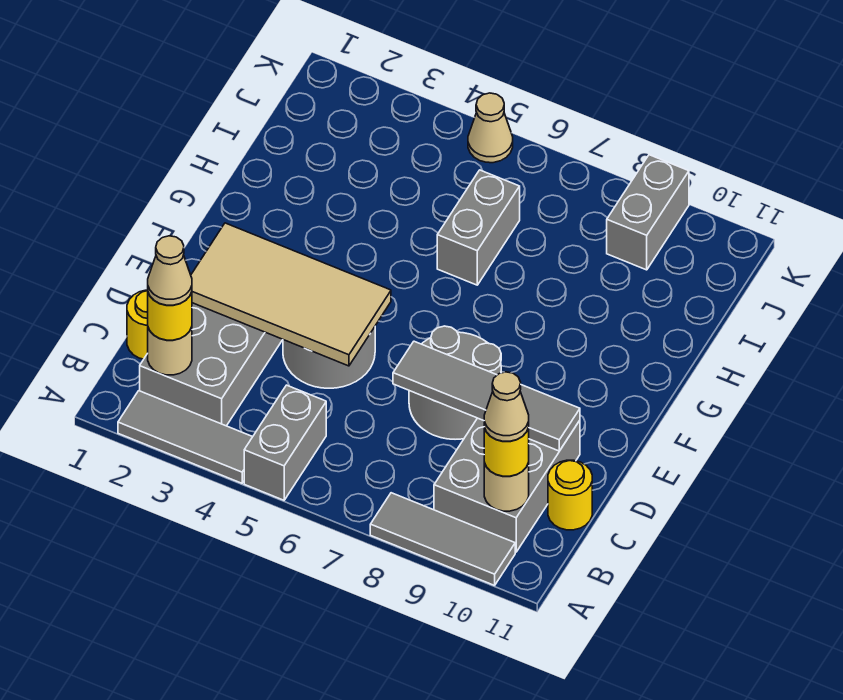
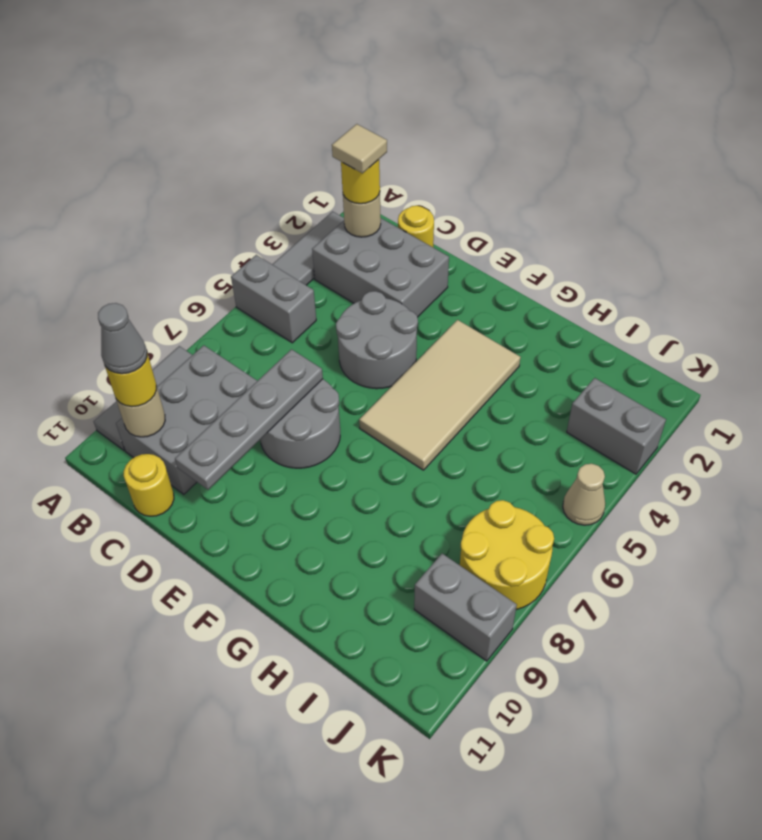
tan 1x1 cone [147,236,192,305] -> tan 1x1 tile [332,124,387,173]
grey 2x3 brick [434,418,580,552] -> grey 2x3 brick turned to [116,345,257,494]
tan 1x1 cone [484,372,529,441] -> grey 1x1 cone [98,303,147,374]
tan 2x4 tile [191,223,391,366] -> tan 2x4 tile moved to [359,320,521,470]
grey 1x4 tile [393,341,580,451] -> grey 1x4 plate [175,349,323,490]
grey 1x2 brick [437,170,520,285] -> grey 1x2 brick moved to [567,378,666,474]
none -> yellow 2x2 round brick [460,500,554,610]

